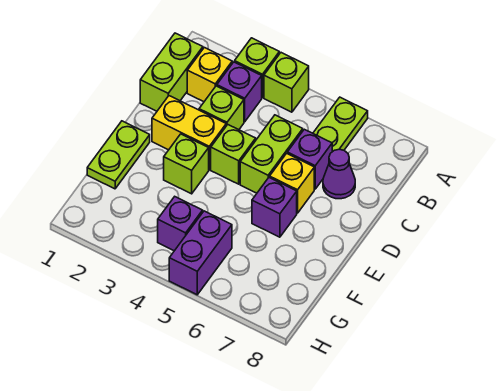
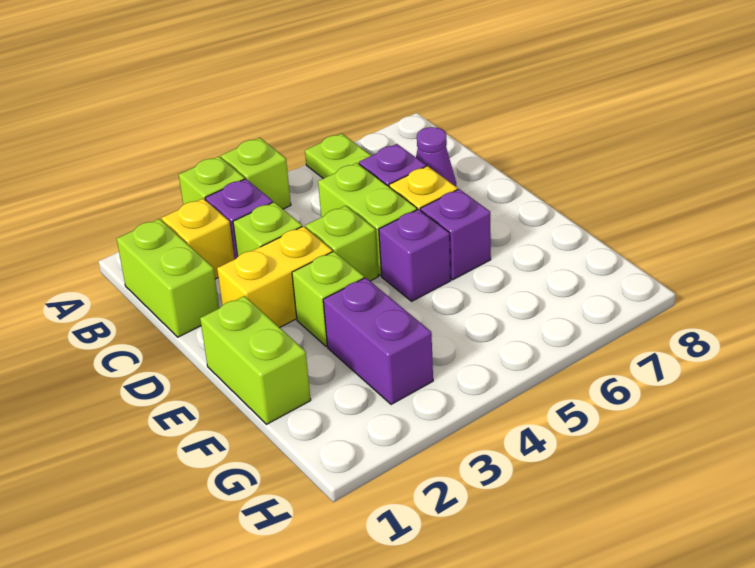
lime 1x2 plate [87,121,150,189] -> lime 1x2 brick [200,296,311,424]
purple 1x1 brick [158,197,203,251] -> purple 1x1 brick moved to [379,209,451,301]
purple 1x2 brick [169,211,232,295] -> purple 1x2 brick moved to [323,278,433,404]

